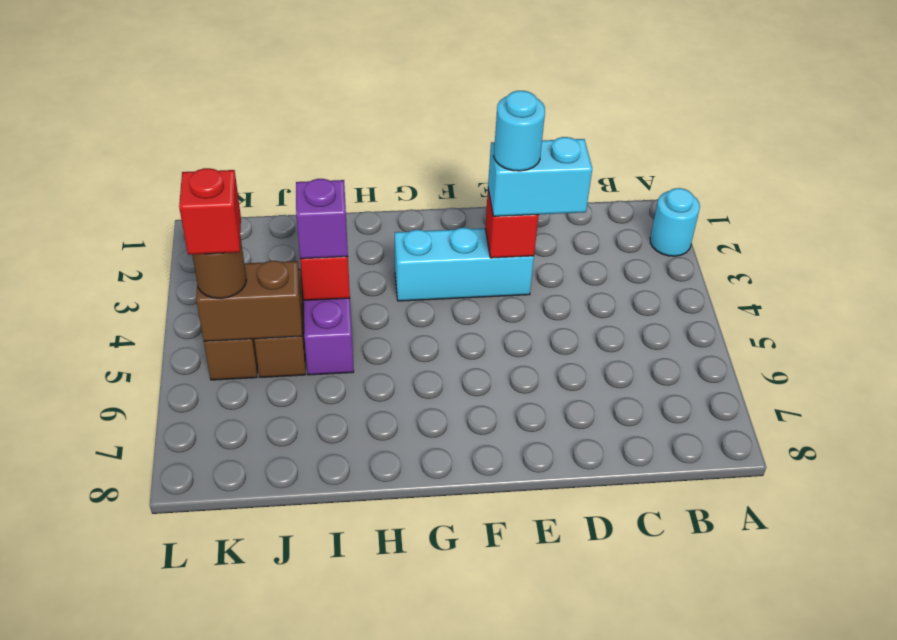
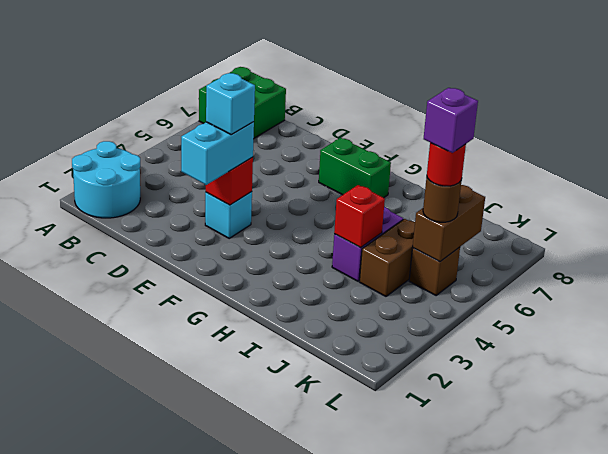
cyan 1x1 round brick [650,188,700,256] -> cyan 2x2 round brick [72,141,140,218]
none -> green 2x2 brick [199,67,286,138]
cyan 1x2 brick [488,137,592,216] -> cyan 1x2 brick turned to [181,122,254,185]
cyan 1x3 brick [395,228,534,301] -> cyan 1x1 brick [205,192,252,238]
cyan 1x1 round brick [494,91,545,171] -> cyan 1x1 brick [206,73,255,135]
none -> green 1x2 brick [319,138,391,198]
purple 1x1 brick [296,179,348,259] -> purple 1x1 brick moved to [424,88,478,153]
brown 1x2 brick [196,261,302,341] -> brown 1x2 brick turned to [413,185,485,262]
red 1x1 brick [179,168,241,255] -> red 1x1 round brick [427,143,466,186]

